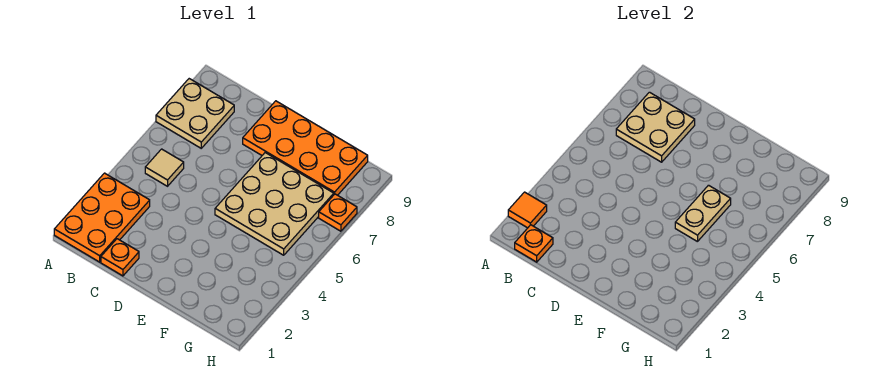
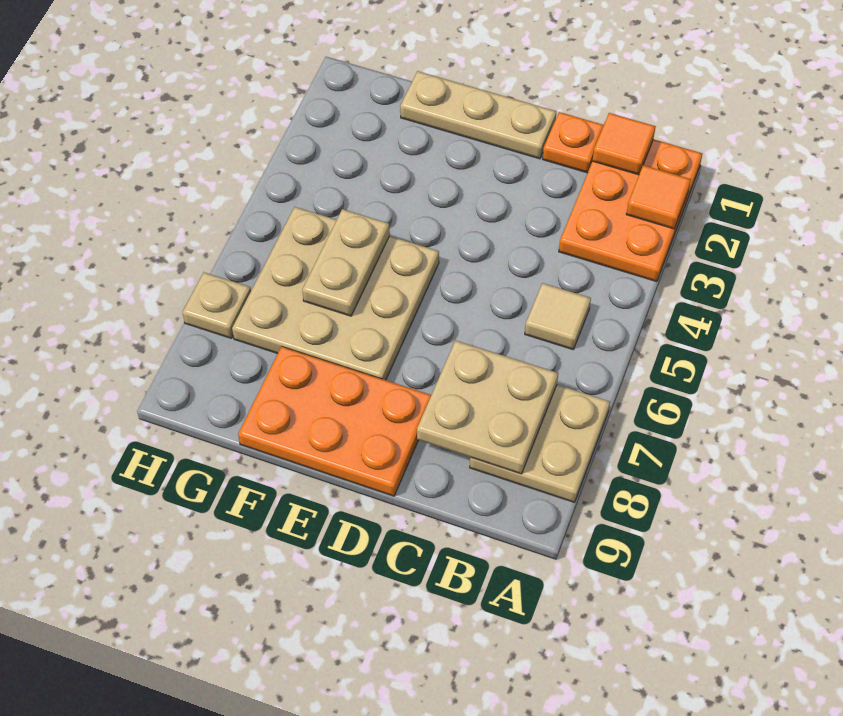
orange 1x1 plate [515,225,553,262] -> orange 1x1 tile [592,113,656,175]
none -> tan 1x3 plate [400,71,557,159]
orange 2x4 plate [243,101,368,195] -> orange 2x3 plate [238,347,431,496]
orange 1x1 plate [319,194,357,231] -> tan 1x1 plate [182,272,251,338]

